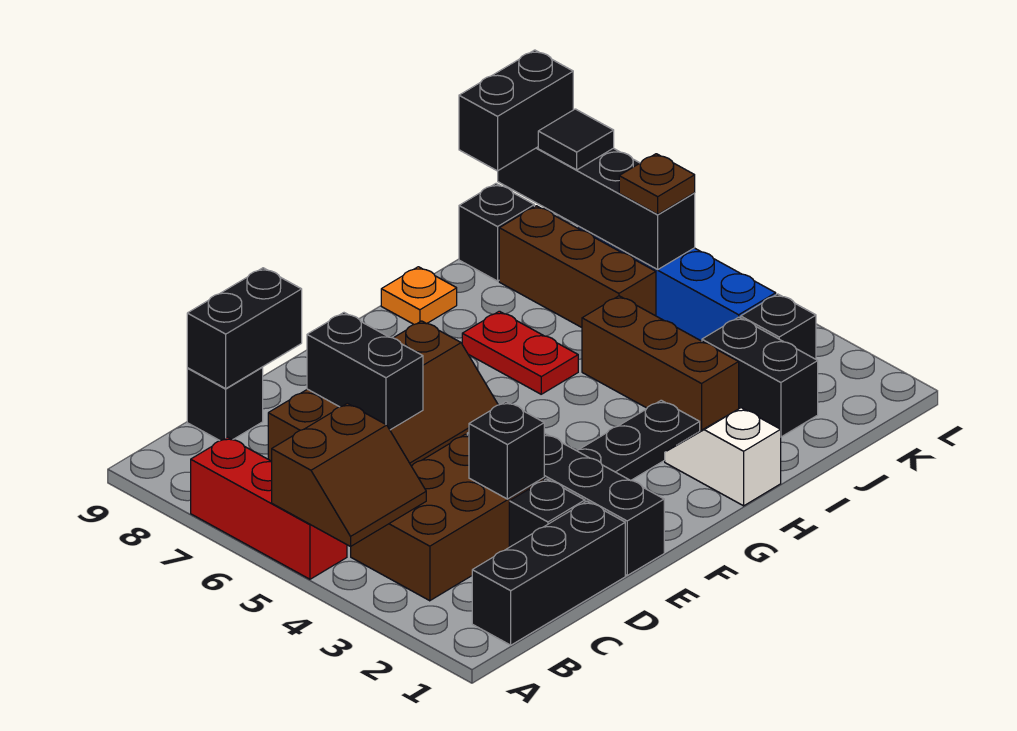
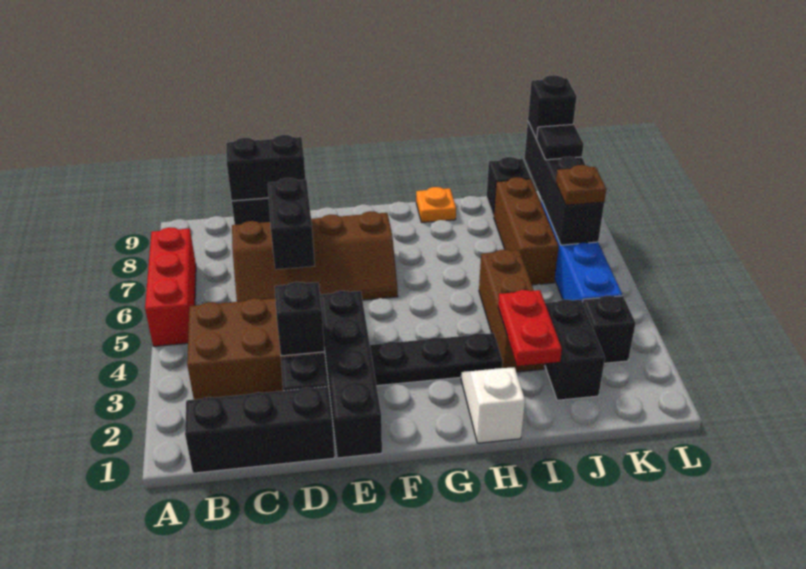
brown 2x2 slope [272,403,426,547] -> none
red 1x2 plate [462,311,578,394] -> red 1x2 plate moved to [498,290,562,366]
black 1x2 brick [459,50,573,171] -> black 1x1 brick [528,75,577,139]

